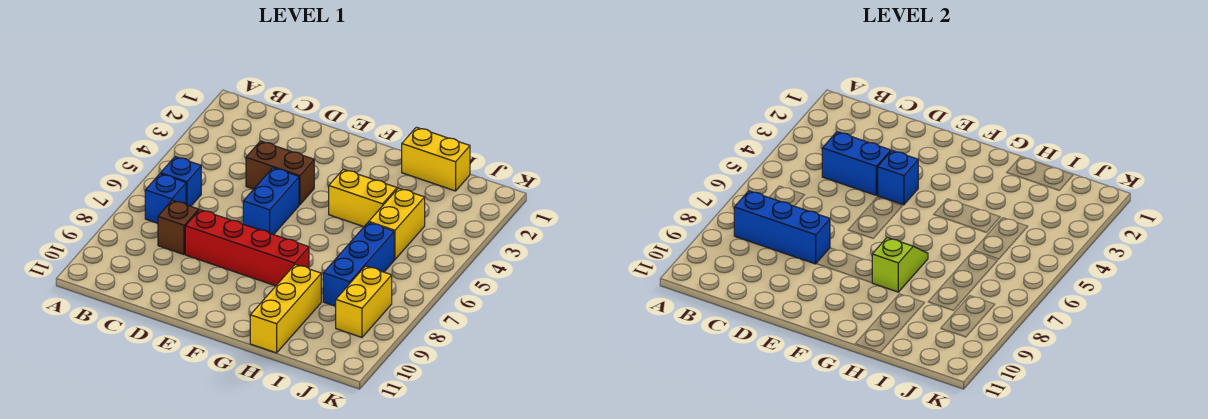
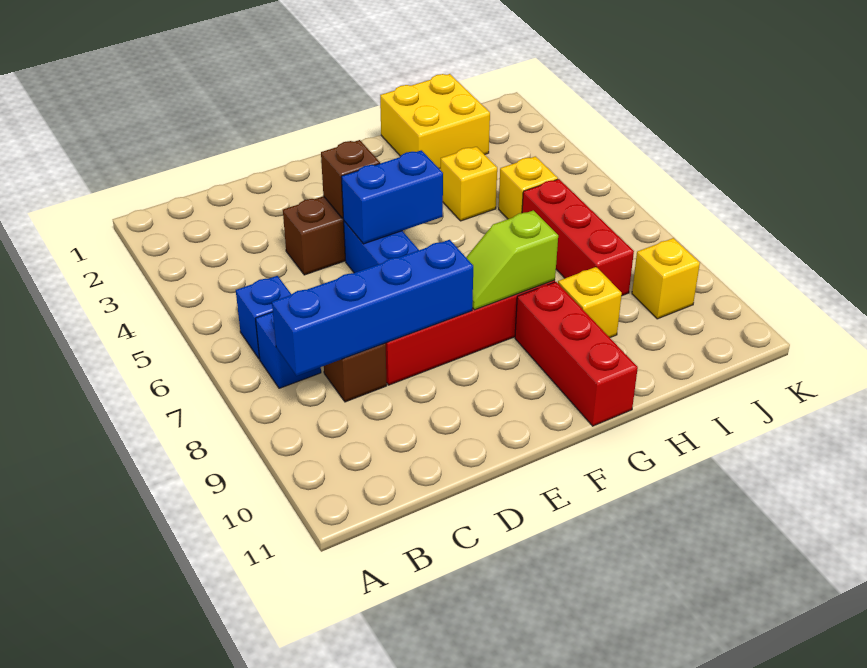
blue 1x3 brick [734,191,830,264] -> blue 1x4 brick [272,240,473,376]
blue 1x2 brick [822,132,891,195] -> blue 1x2 brick moved to [341,150,443,244]
blue 1x1 brick [877,151,918,205] -> brown 1x1 brick [321,140,380,218]
yellow 1x2 brick [329,169,397,227] -> yellow 1x1 brick [441,147,497,221]
lime 1x2 slope [872,237,928,292] -> lime 1x2 slope turned to [466,210,558,310]
none -> red 1x3 brick [515,282,638,426]
yellow 1x2 brick [402,127,470,191] -> yellow 2x2 brick [380,74,490,169]
yellow 1x3 brick [250,264,321,353] -> yellow 1x1 brick [558,267,622,337]
yellow 1x2 brick [369,188,425,259] -> yellow 1x1 brick [499,156,558,219]
blue 1x3 brick [323,222,394,306] -> red 1x3 brick [522,179,634,296]
yellow 1x2 brick [336,266,392,337] -> yellow 1x1 brick [632,238,700,319]

